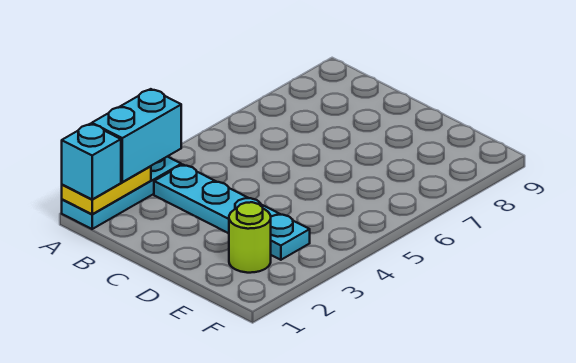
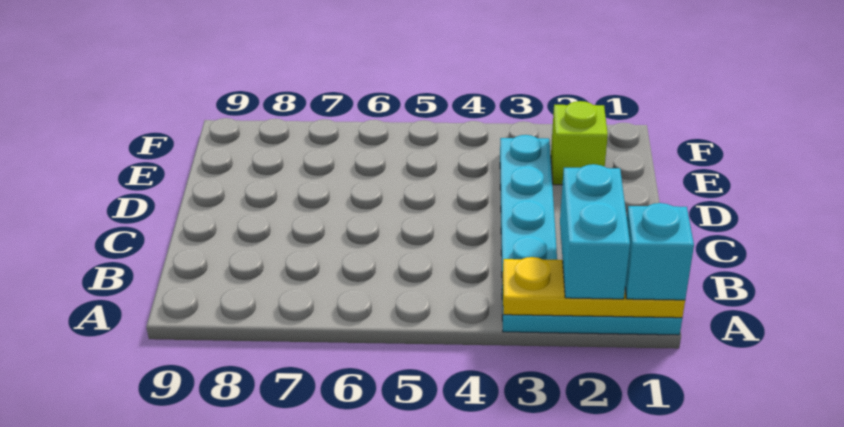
yellow 1x2 plate [62,166,151,214] -> yellow 1x3 plate [503,257,685,318]
cyan 1x2 brick [92,89,181,182] -> cyan 1x2 brick turned to [560,164,630,299]
lime 1x1 round brick [229,202,271,273] -> lime 1x1 brick [551,101,608,185]

